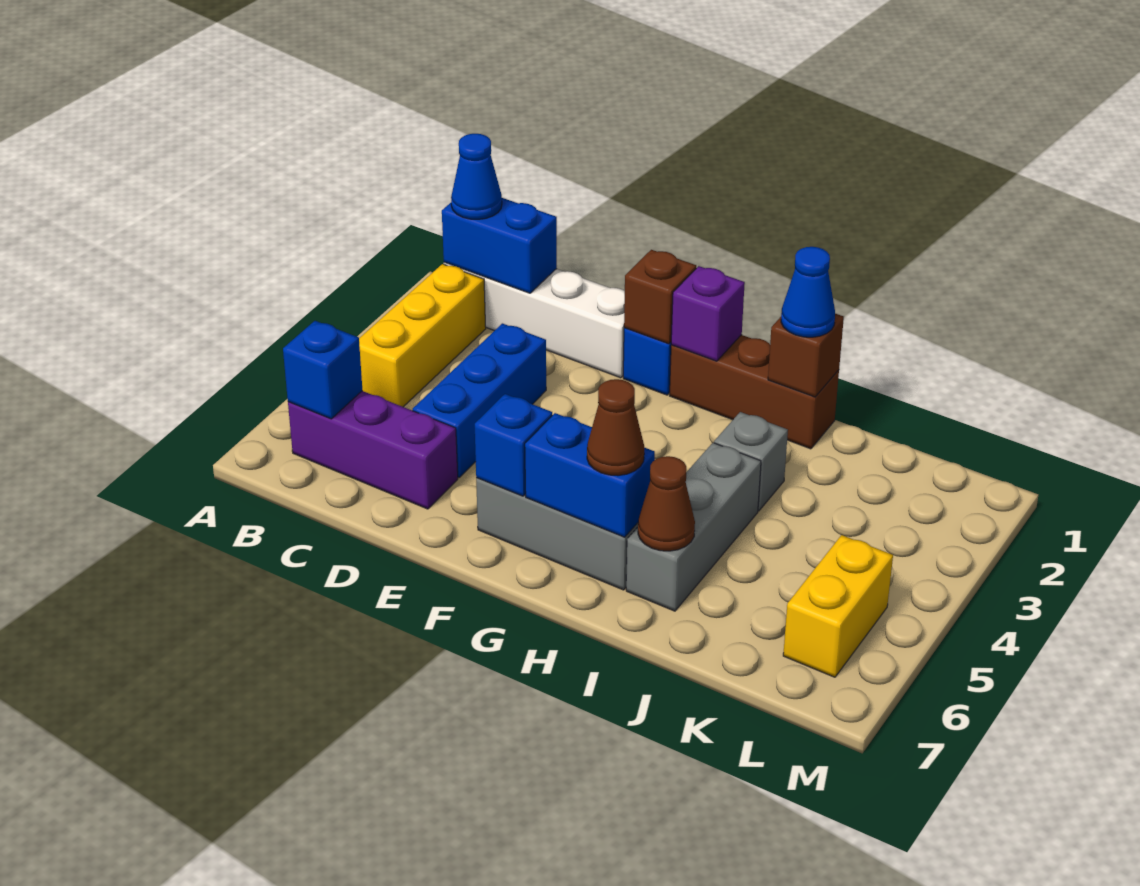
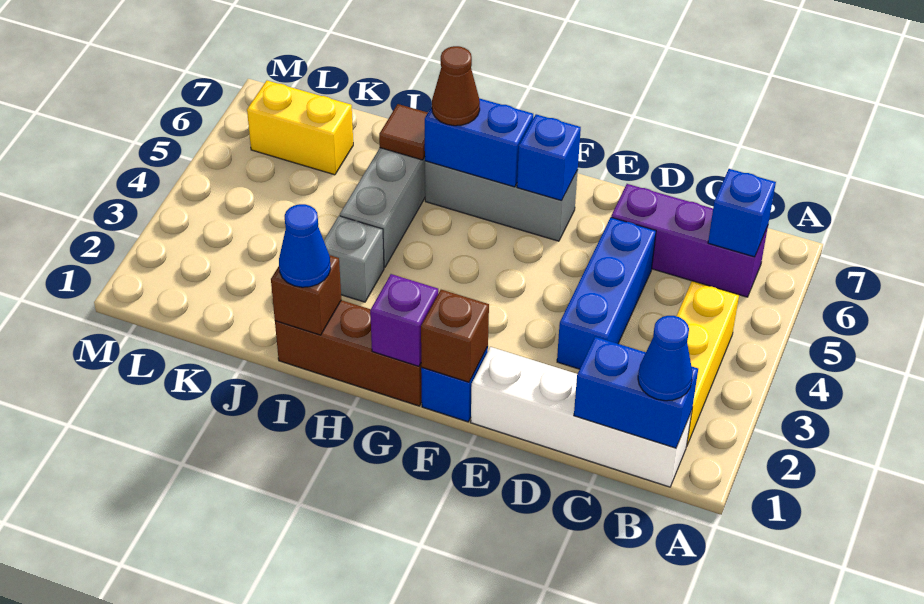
brown 1x1 cone [638,456,695,551] -> brown 1x1 tile [379,104,428,160]
yellow 1x2 brick [783,535,893,677] -> yellow 1x2 brick turned to [247,81,353,175]

